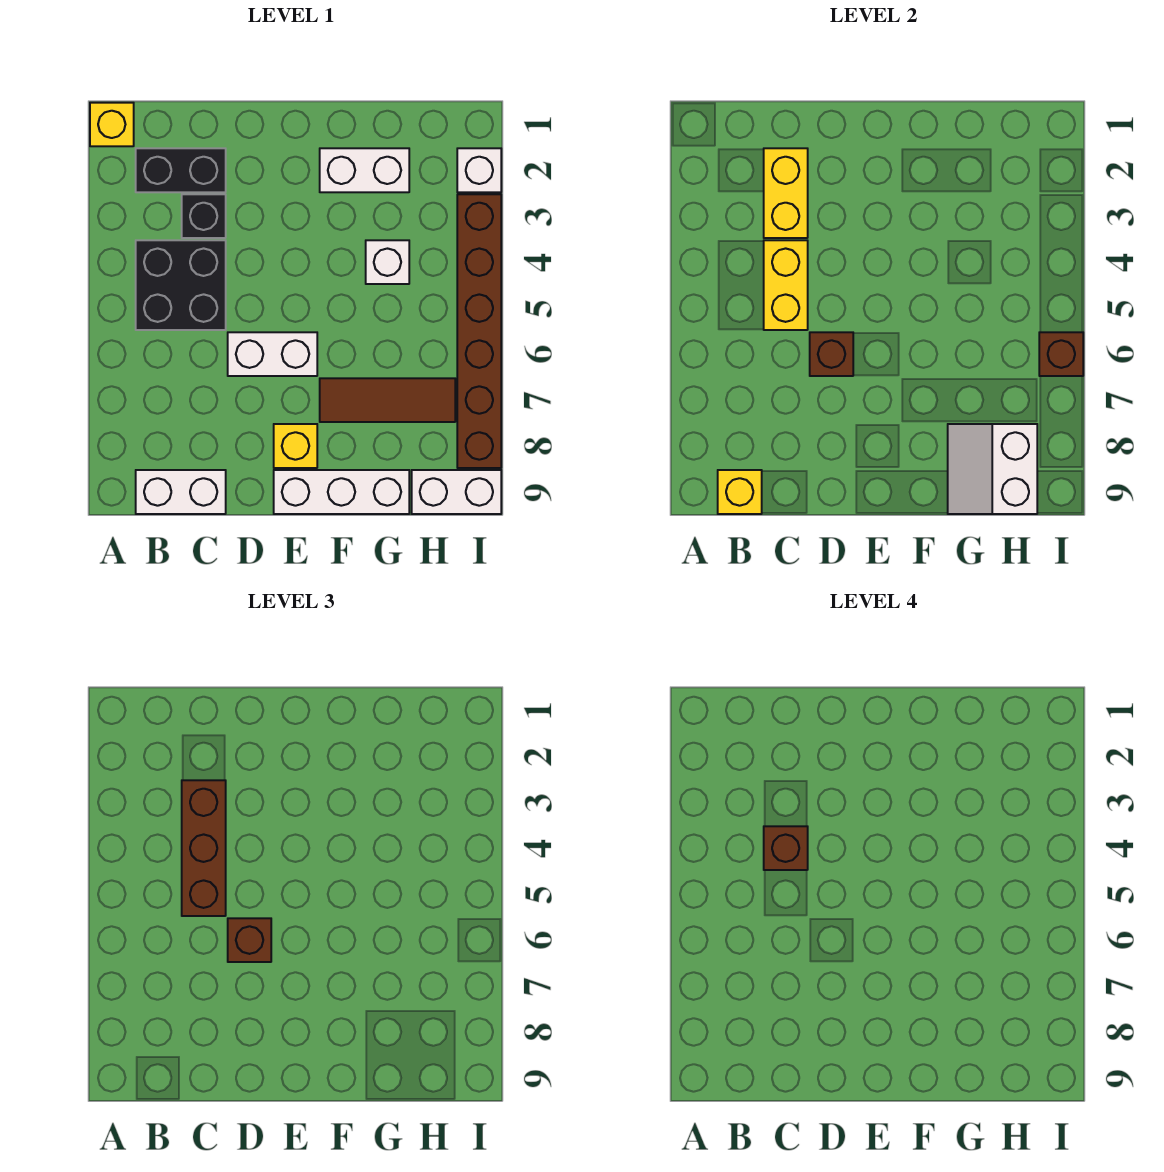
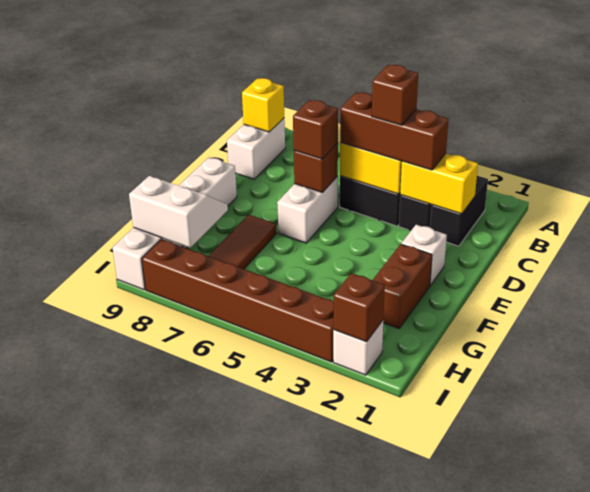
yellow 1x1 brick [90,103,134,146] -> none
yellow 1x1 brick [274,424,317,468] -> none
white 1x2 brick [320,148,409,192] -> brown 1x2 brick [373,244,432,328]
white 1x1 brick [366,240,409,284] -> white 1x1 brick moved to [401,225,447,286]
brown 1x1 brick [1039,332,1083,376] -> brown 1x1 brick moved to [333,273,385,342]

